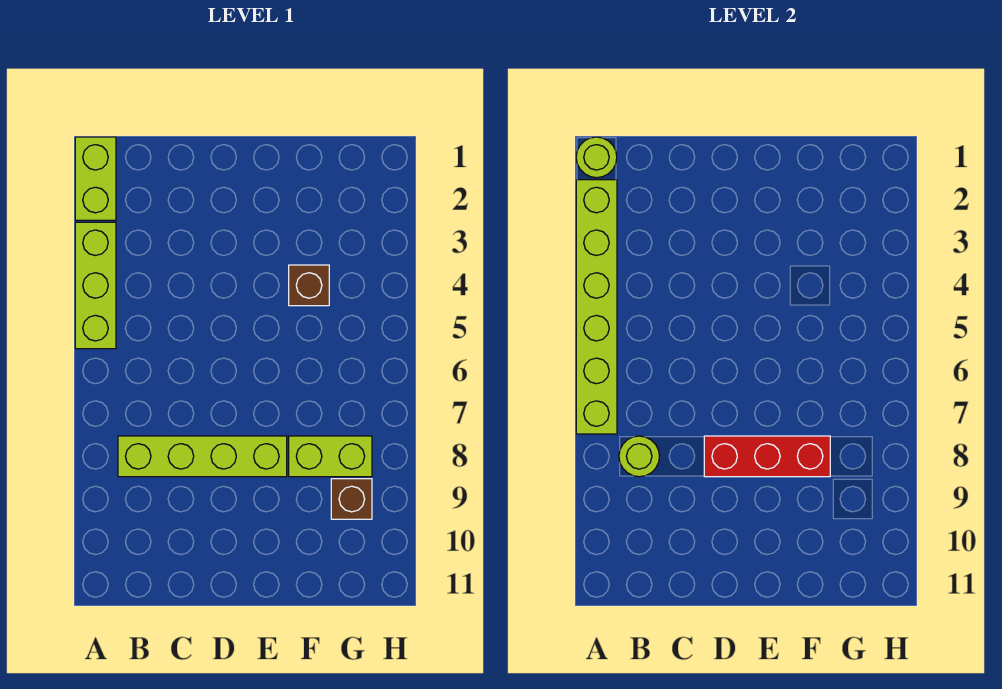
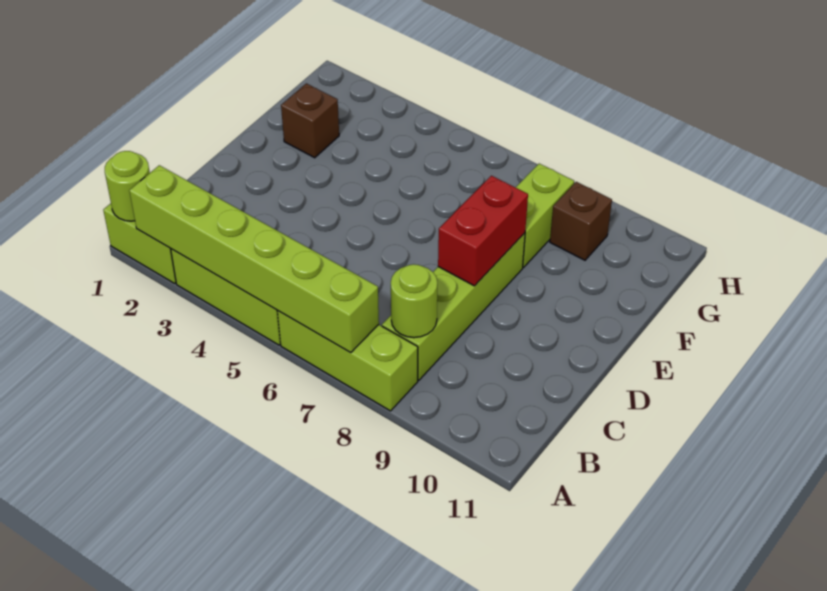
none -> lime 1x3 brick [277,311,418,411]
red 1x3 brick [704,436,830,477] -> red 1x2 brick [438,176,528,286]
brown 1x1 brick [289,265,329,306] -> brown 1x1 brick moved to [281,83,339,158]

